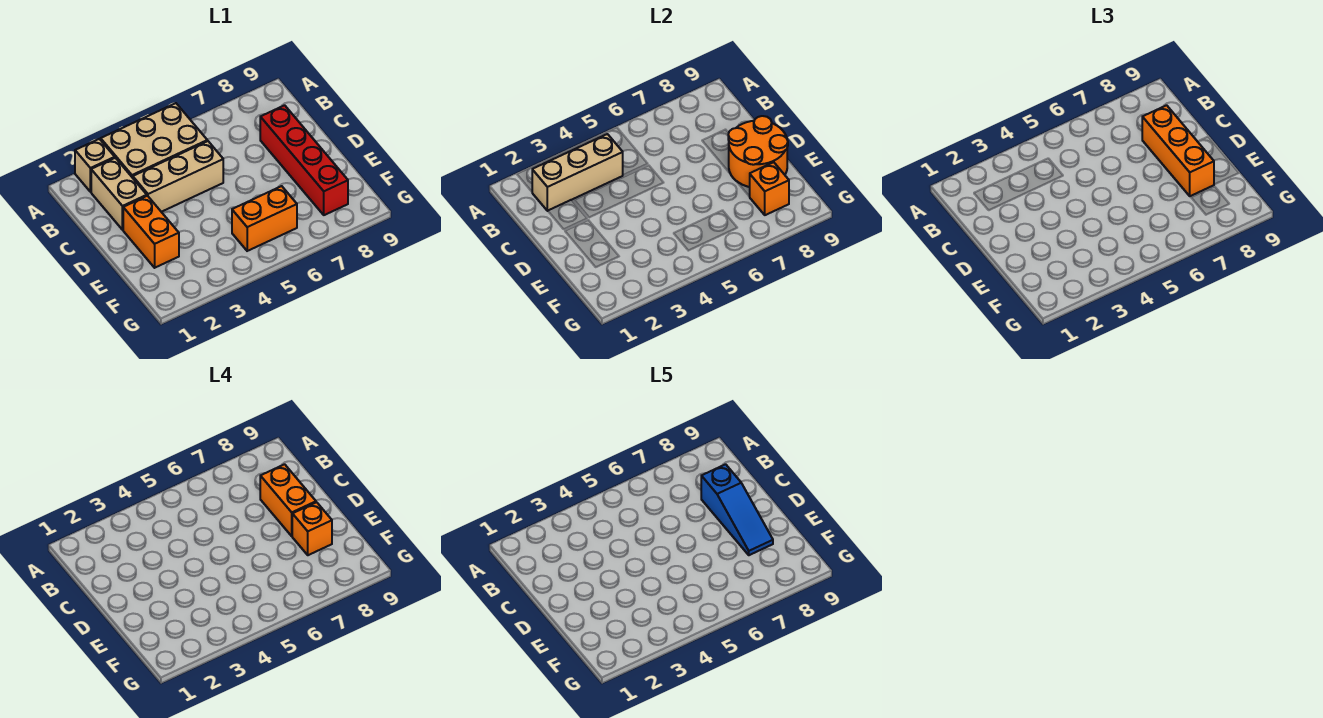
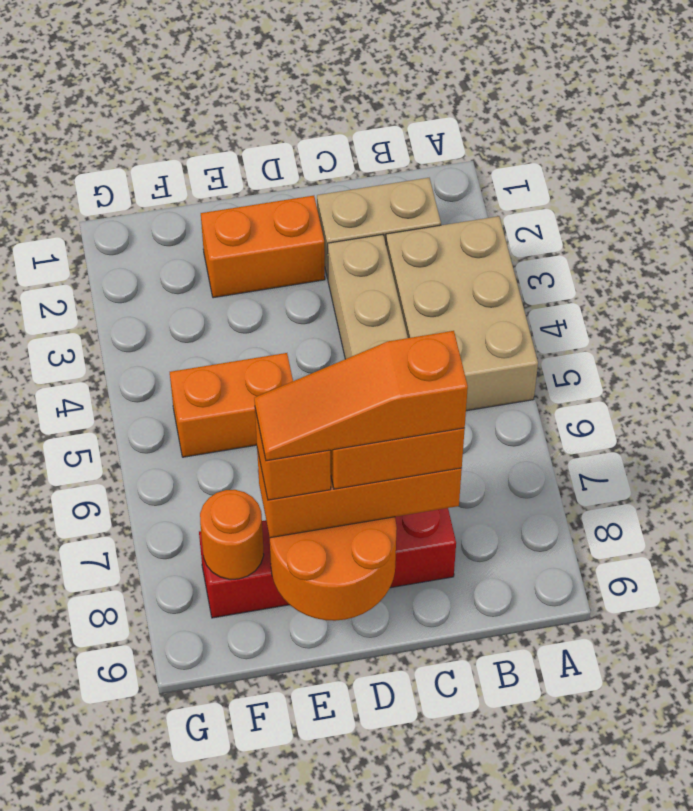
tan 1x1 brick [75,139,115,192] -> none
tan 1x3 brick [532,134,623,211] -> none
blue 1x3 slope [701,464,773,555] -> orange 1x3 slope [254,331,468,461]
orange 1x2 brick [232,186,297,251] -> orange 1x2 brick turned to [170,353,293,457]
orange 1x1 brick [749,162,789,215] -> orange 1x1 round brick [200,490,264,579]

